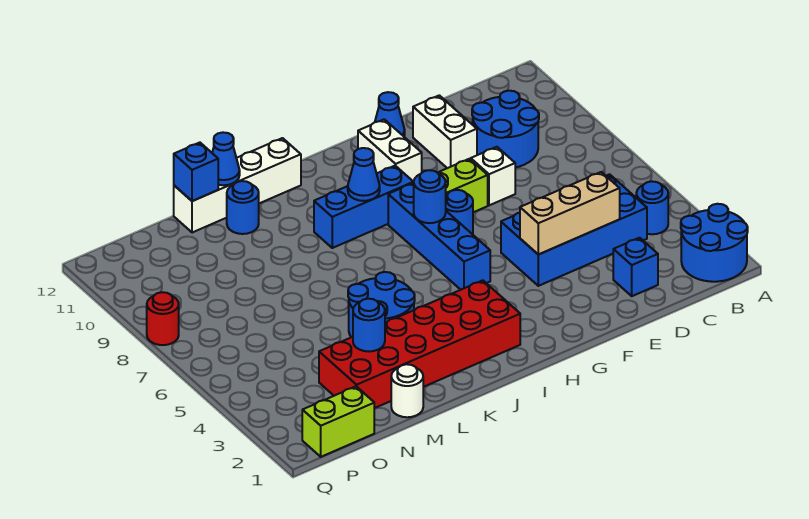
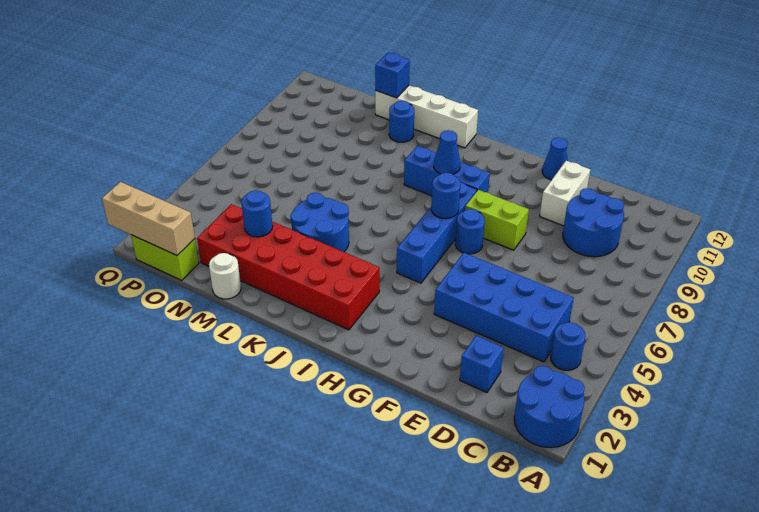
tan 1x3 brick [520,172,620,255] -> tan 1x3 brick moved to [102,182,195,255]
white 1x1 brick [471,147,515,205] -> none
white 1x2 brick [358,119,422,183] -> none
blue 1x1 cone [212,132,240,185] -> none
red 1x1 round brick [147,292,179,345] -> none

